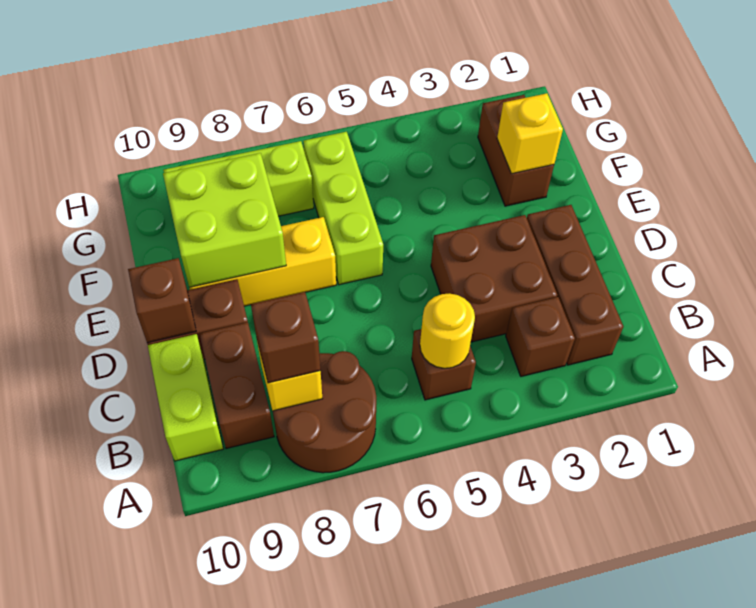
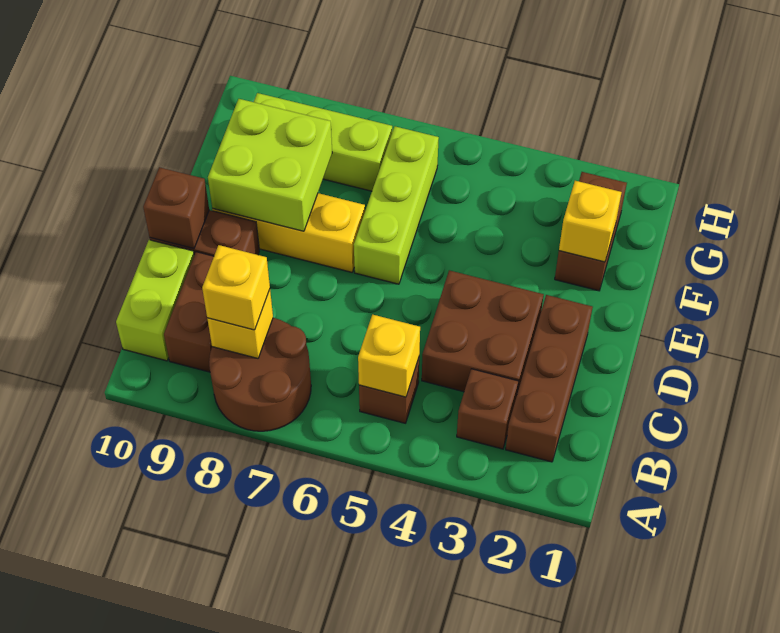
yellow 1x1 round brick [420,293,475,368] -> yellow 1x1 brick [358,315,420,397]
brown 1x1 brick [251,292,320,383] -> yellow 1x1 brick [202,245,270,330]

